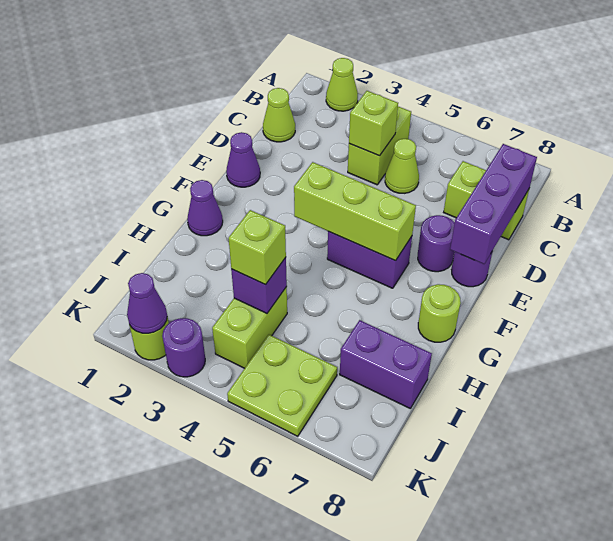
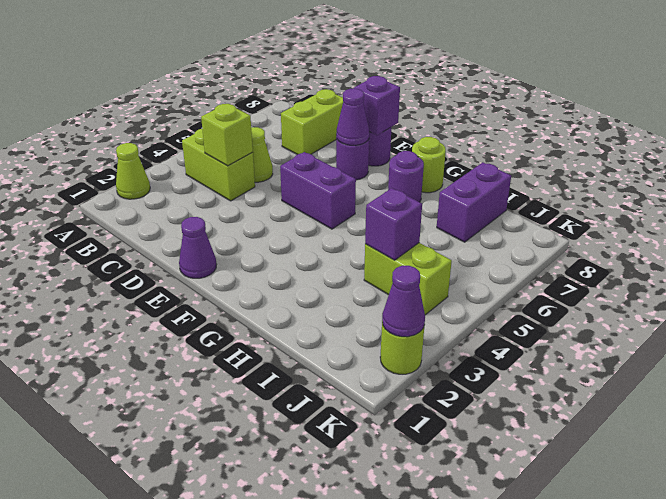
lime 1x1 cone [263,88,295,142] -> none
purple 1x3 brick [450,144,537,264] -> purple 1x1 brick [353,76,400,135]
lime 1x3 brick [294,162,416,261] -> none
purple 1x2 brick [327,231,412,288] -> purple 1x2 brick turned to [280,152,356,229]
purple 1x1 cone [187,180,223,236] -> purple 1x1 cone moved to [336,89,369,145]
lime 1x1 brick [229,210,286,285] -> none
lime 2x2 plate [227,335,337,436] -> none
purple 1x1 round brick [162,318,205,377] -> purple 1x1 round brick moved to [388,151,424,202]

